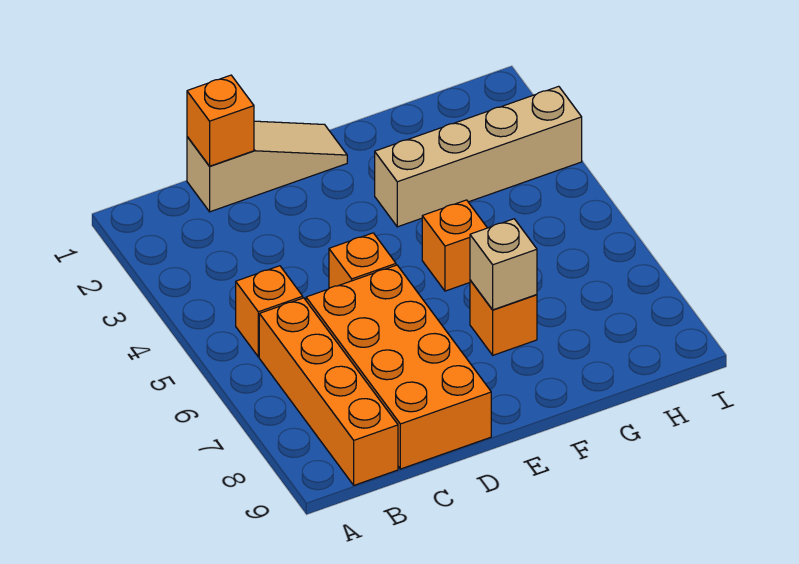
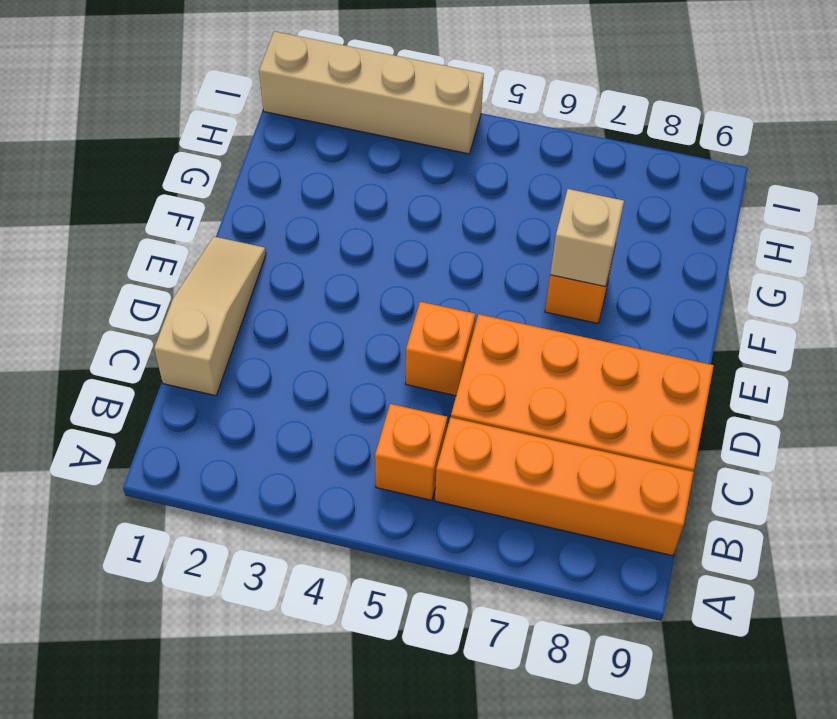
orange 1x1 brick [187,75,254,166] -> none
tan 1x4 brick [375,86,582,227] -> tan 1x4 brick turned to [259,31,484,154]
orange 1x1 brick [422,200,487,291] -> none

